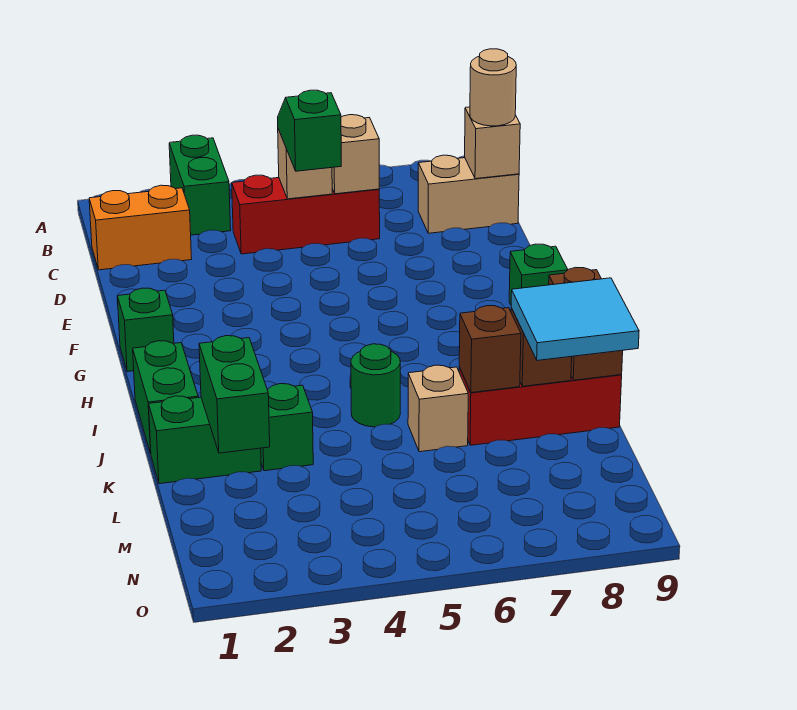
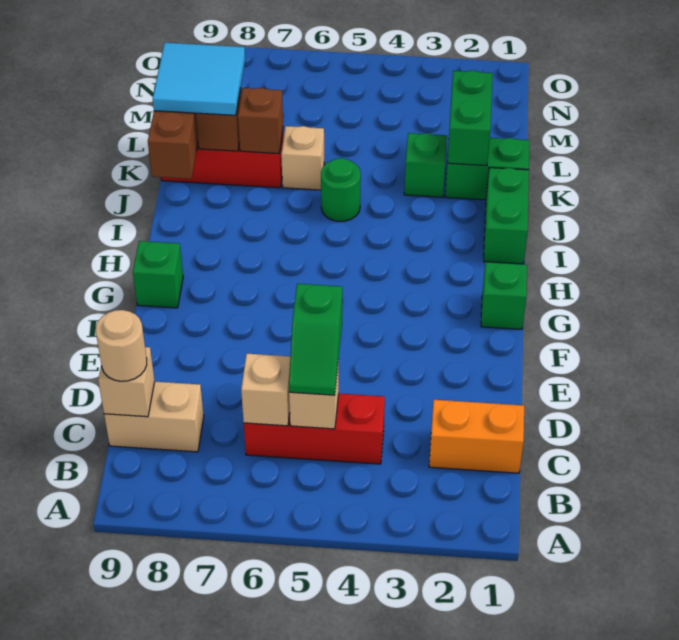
green 1x2 brick [169,135,231,235] -> none

